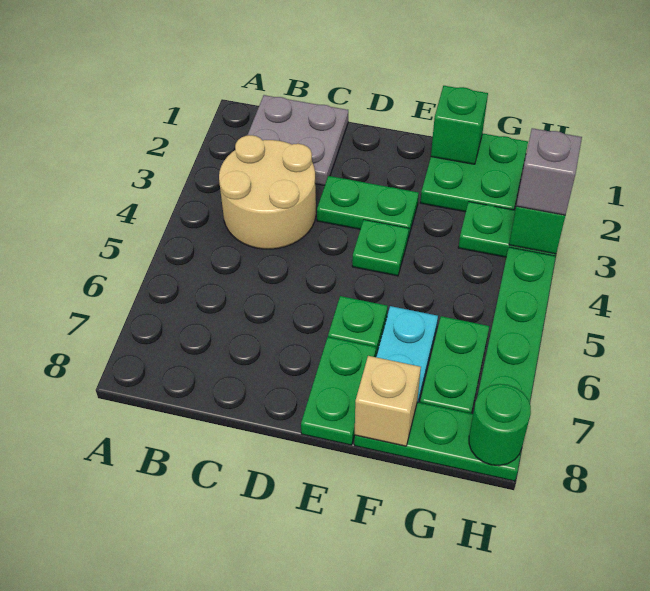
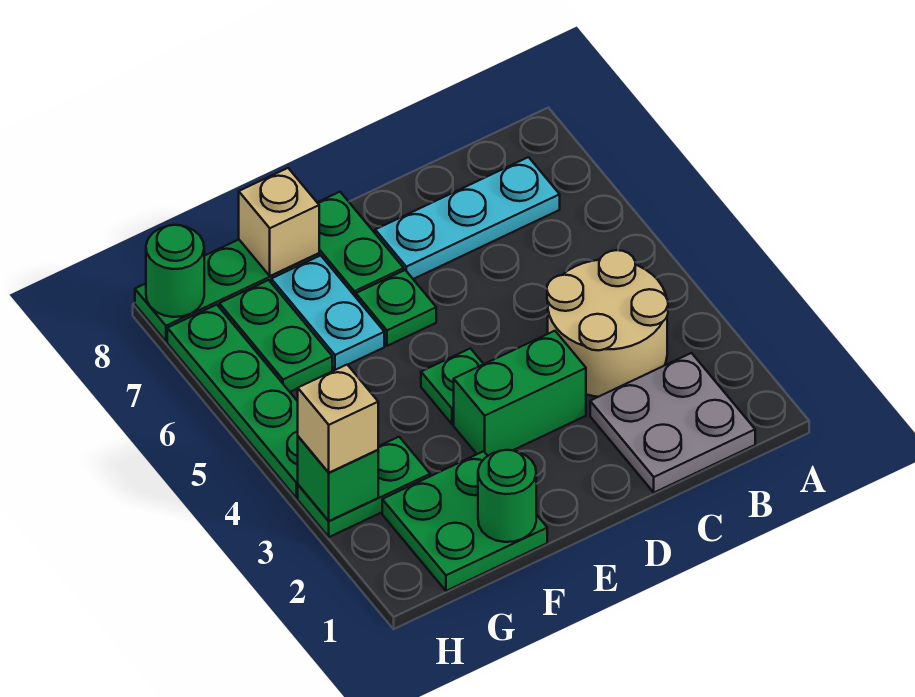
none -> cyan 1x3 plate [375,157,560,279]
green 1x2 plate [317,176,419,238] -> green 1x2 brick [454,331,586,456]
green 1x1 brick [431,86,488,164] -> green 1x1 round brick [478,450,536,542]
grey 1x1 brick [516,128,582,215] -> tan 1x1 brick [298,365,378,473]

